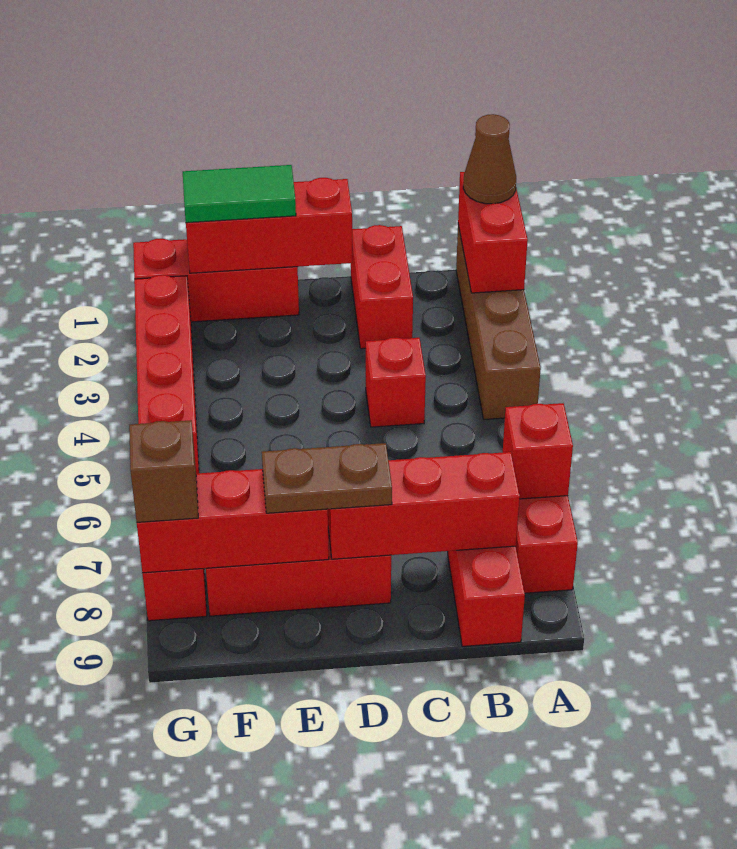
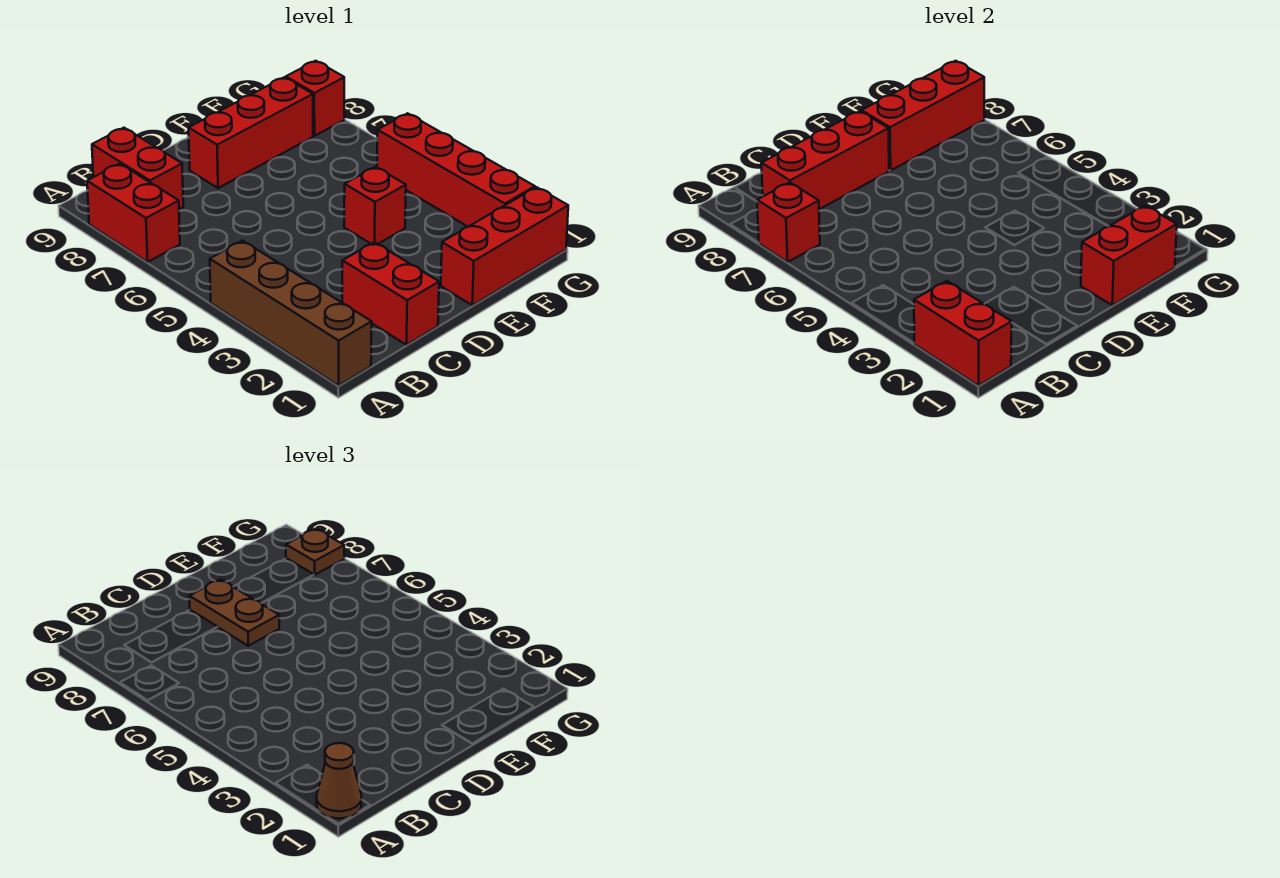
red 1x1 brick [366,337,426,427] -> red 1x1 brick moved to [344,167,406,244]
red 1x3 brick [186,178,352,273] -> red 1x2 brick [1081,206,1177,305]
brown 1x2 plate [262,443,392,513] -> brown 1x2 plate turned to [189,579,279,646]
green 1x2 tile [183,165,296,223] -> none
brown 1x1 brick [129,420,198,522] -> brown 1x1 plate [286,529,344,575]

